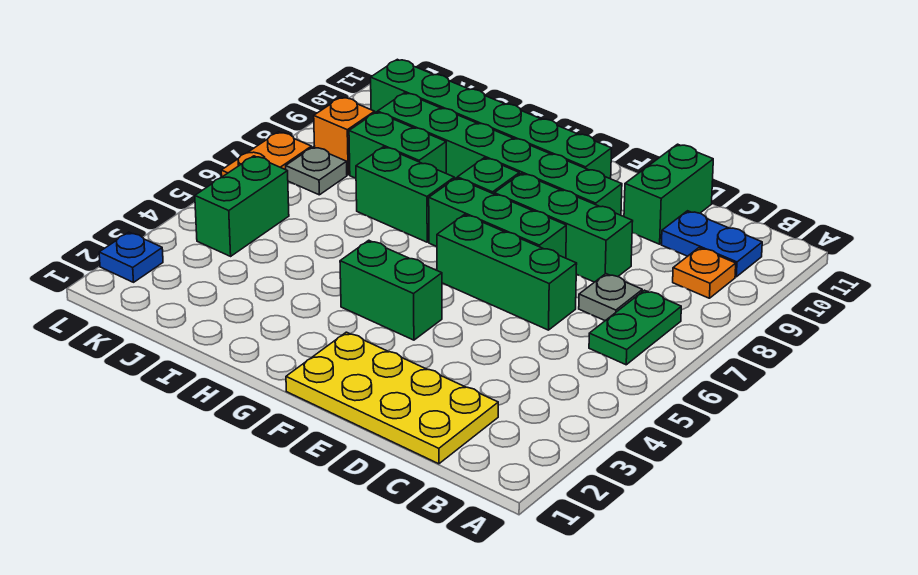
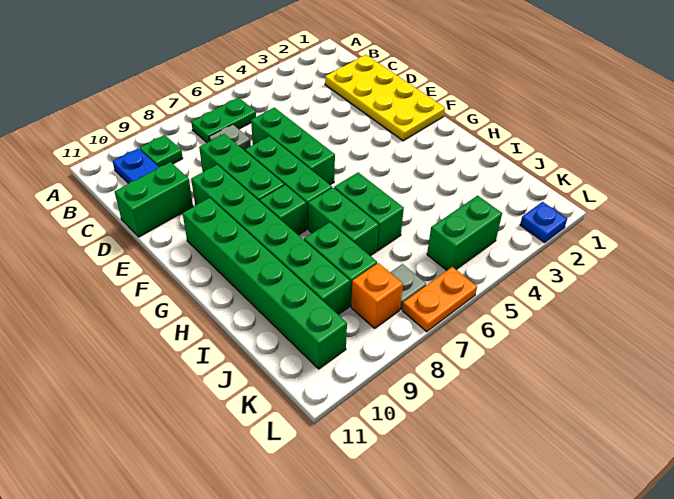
orange 1x1 plate [673,248,736,298] -> green 1x1 plate [140,135,183,167]
green 1x2 brick [340,240,442,340] -> green 1x2 brick moved to [334,172,404,251]

